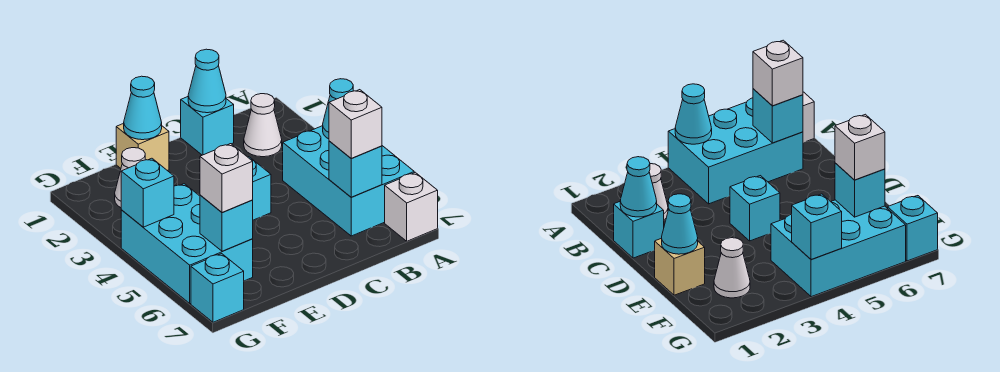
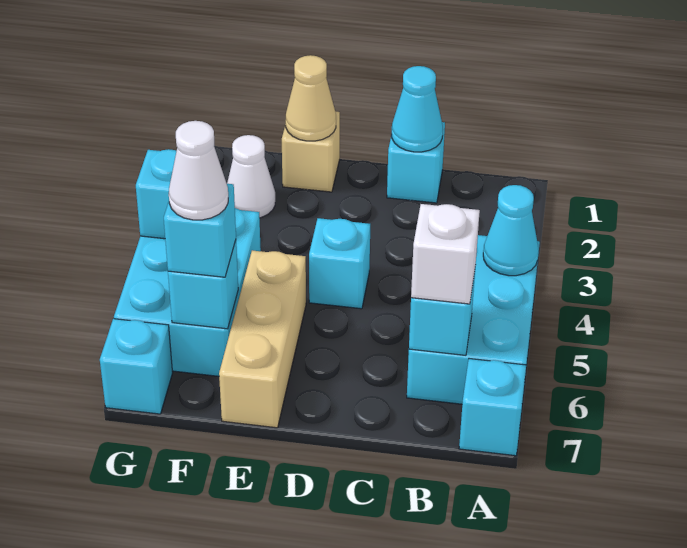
white 1x1 brick [385,172,438,241] -> cyan 1x1 brick [459,359,526,456]
white 1x1 cone [244,94,282,157] -> white 1x1 cone moved to [169,121,228,220]
cyan 1x1 cone [124,76,162,140] -> tan 1x1 cone [286,55,336,141]
none -> tan 1x3 brick [219,250,306,428]
white 1x1 brick [200,144,253,213] -> cyan 1x1 brick [164,184,236,277]

